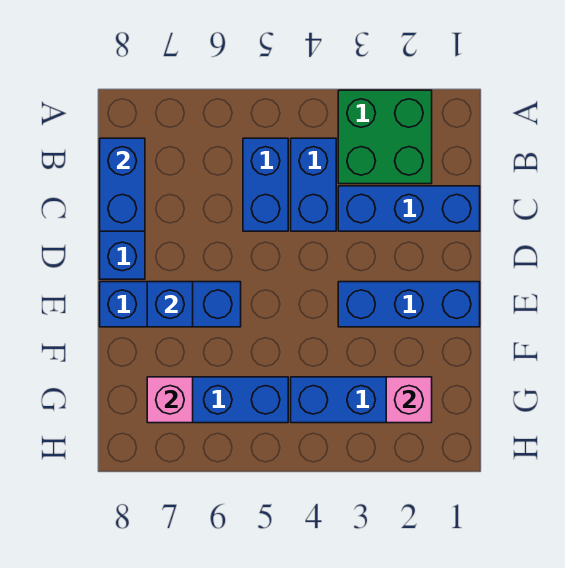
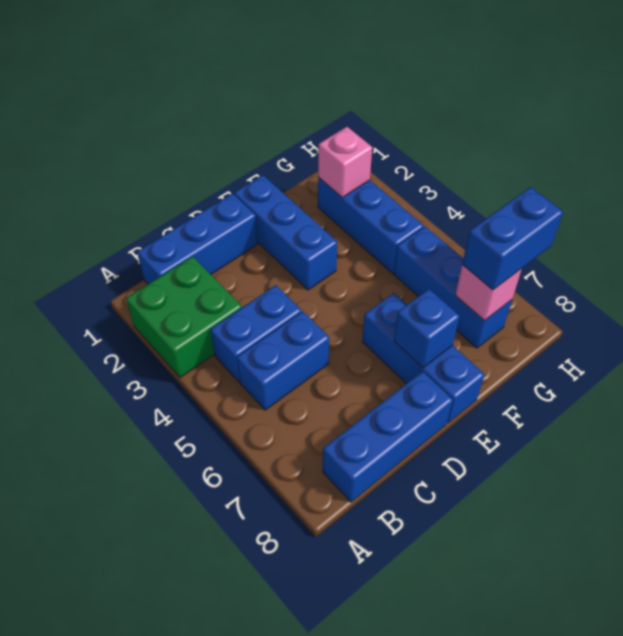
blue 1x2 brick [100,138,145,231] -> blue 1x2 brick moved to [462,187,563,290]
blue 1x3 brick [338,186,480,231] -> blue 1x3 brick turned to [137,194,258,284]

